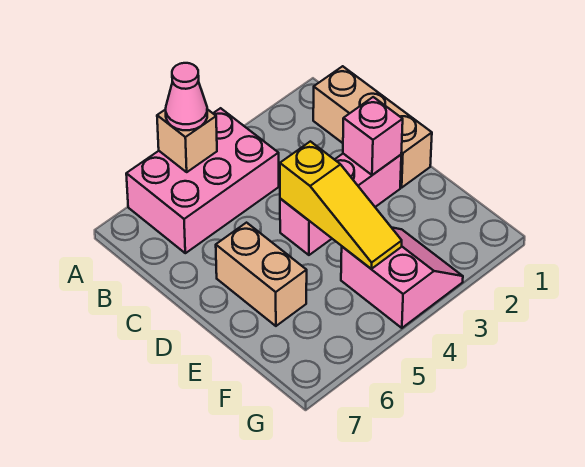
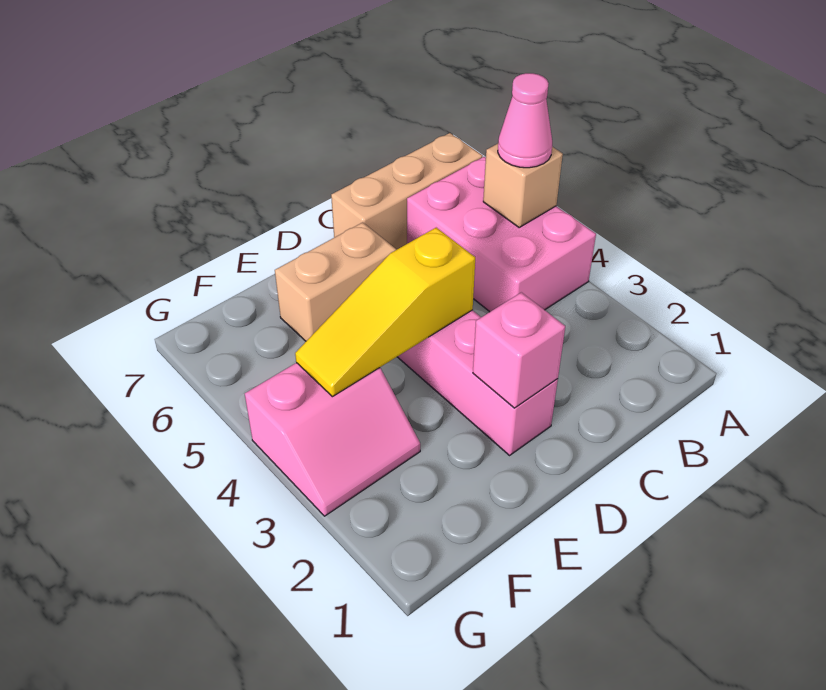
tan 1x3 brick [313,66,432,188] -> tan 1x3 brick moved to [331,133,482,250]

